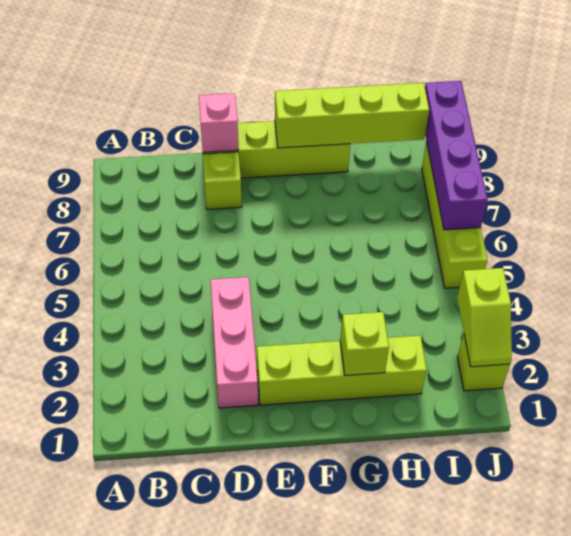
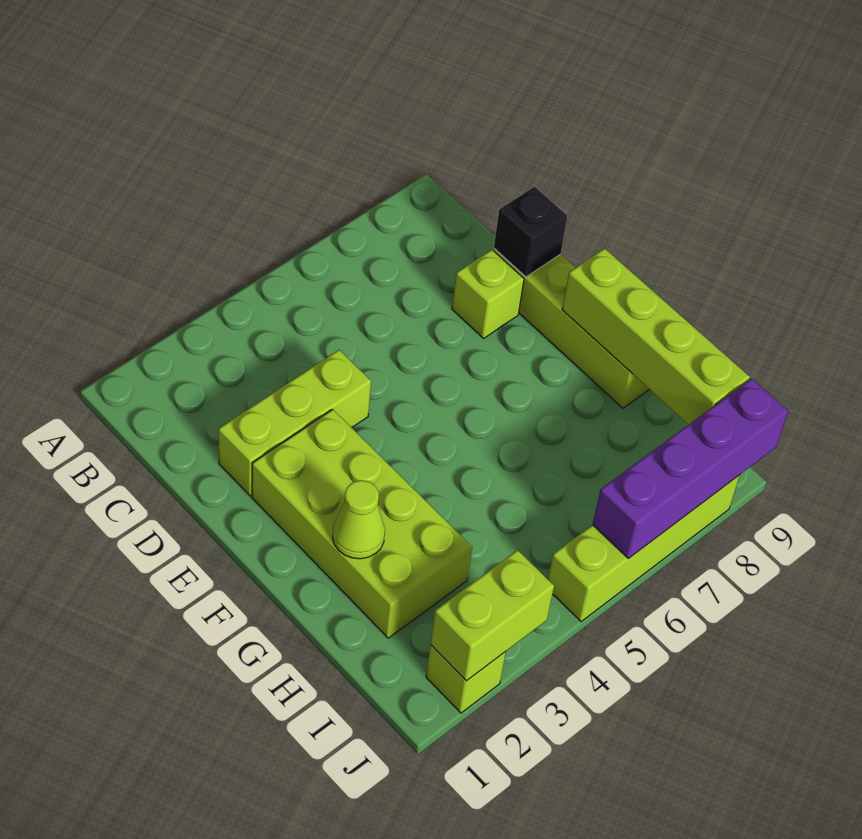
pink 1x3 brick [211,277,258,408] -> lime 1x3 brick [219,350,371,496]
pink 1x1 brick [199,93,238,152] -> black 1x1 brick [494,187,567,277]
lime 1x4 brick [257,336,427,405] -> lime 2x4 brick [252,409,472,638]
lime 1x1 brick [340,312,389,375] -> lime 1x1 cone [332,480,385,559]
lime 1x2 slope [457,268,512,367] -> lime 1x2 brick [431,550,554,681]

